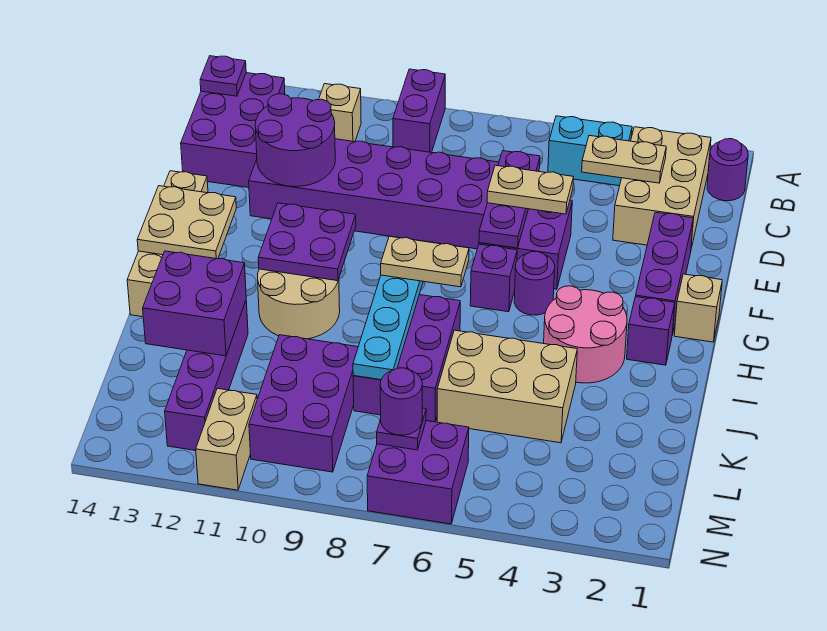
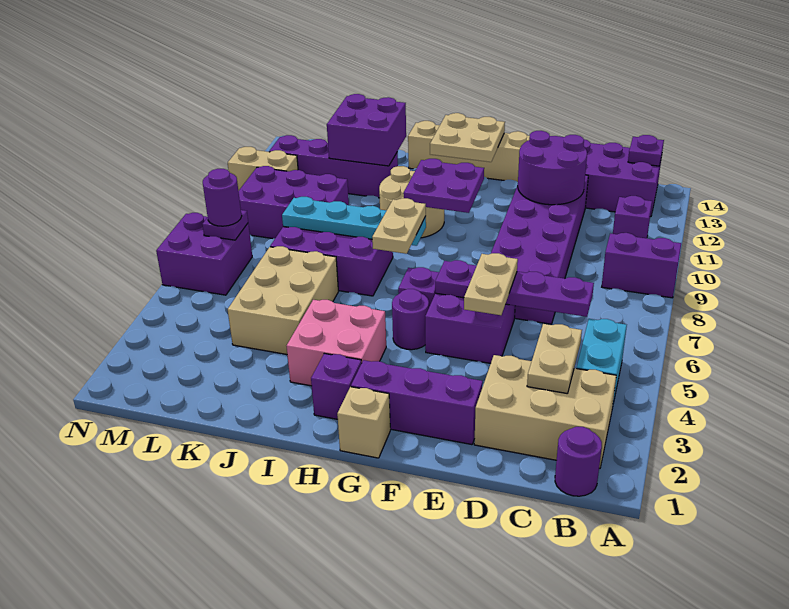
tan 1x1 brick [319,84,361,142] -> purple 1x1 brick [613,196,652,238]
purple 1x3 plate [479,151,540,248] -> purple 1x4 plate [435,260,594,317]
pink 2x2 round brick [544,286,627,383] -> pink 2x2 brick [287,300,386,386]

